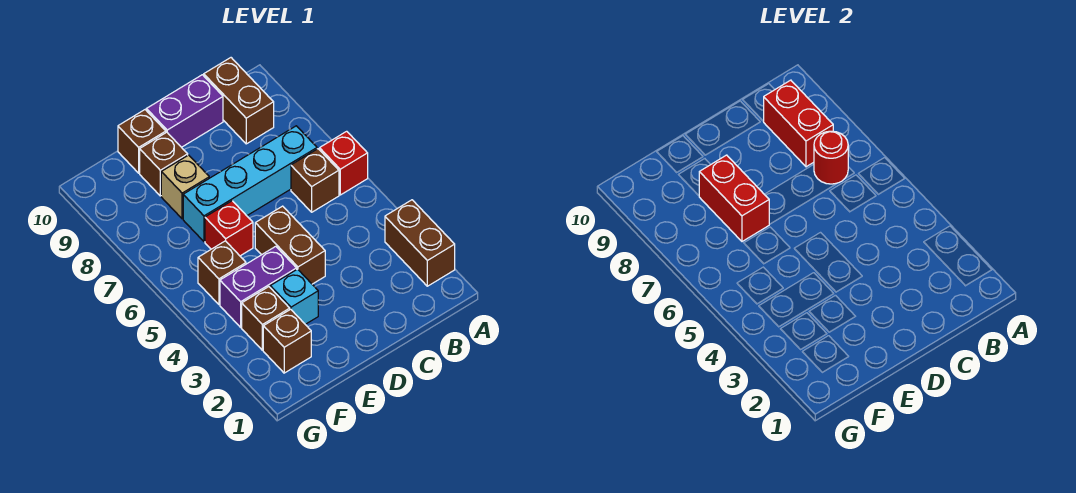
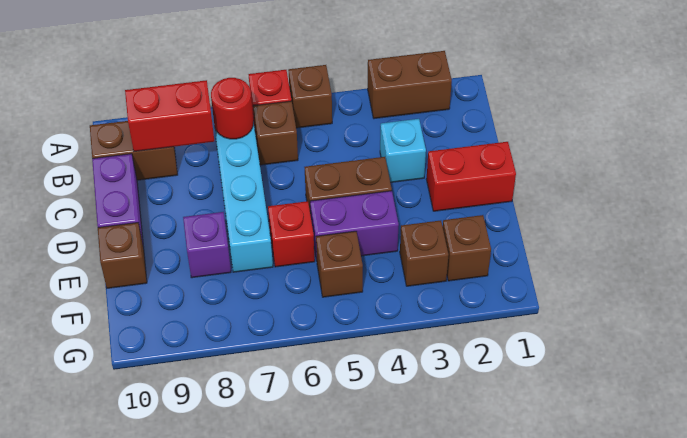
cyan 1x1 brick [270,269,318,324] -> cyan 1x1 brick moved to [380,119,426,183]
purple 1x2 brick [220,246,297,327] -> purple 1x2 brick turned to [310,191,399,261]
red 1x2 brick [699,155,769,242] -> red 1x2 brick moved to [426,142,516,211]
tan 1x1 brick [161,155,209,219] -> purple 1x1 brick [183,212,231,278]
brown 1x1 brick [140,132,188,196] -> brown 1x1 brick moved to [288,65,332,128]

